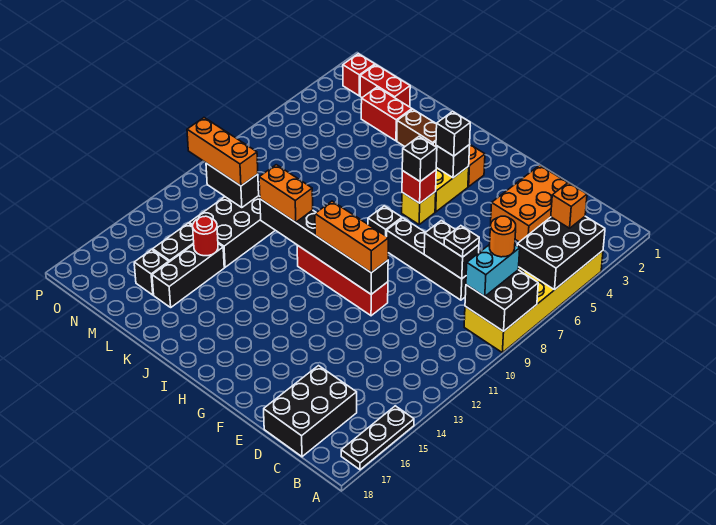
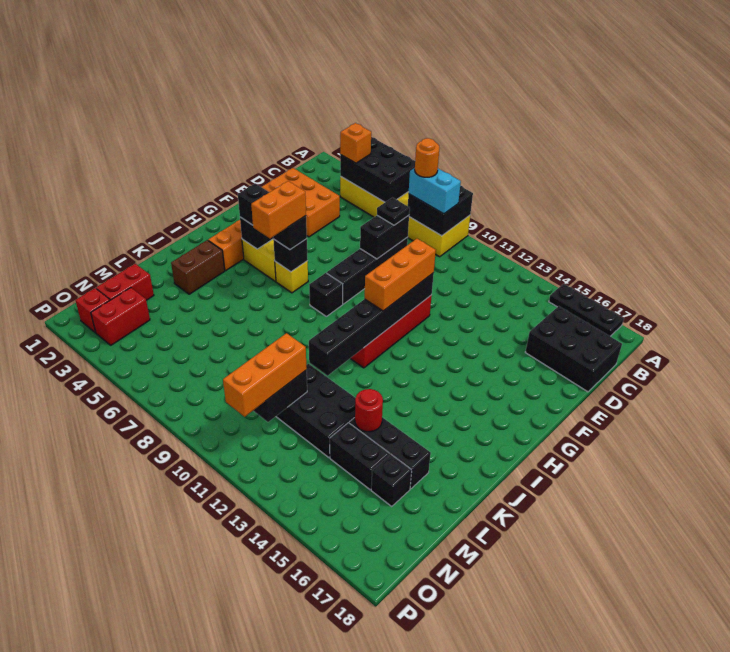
red 1x1 brick [402,170,436,203] -> black 1x1 brick [273,239,308,272]
orange 1x2 brick [259,165,313,222] -> orange 1x2 brick moved to [251,181,306,238]
red 1x2 brick [361,87,412,141] -> red 1x2 brick moved to [91,288,150,345]

